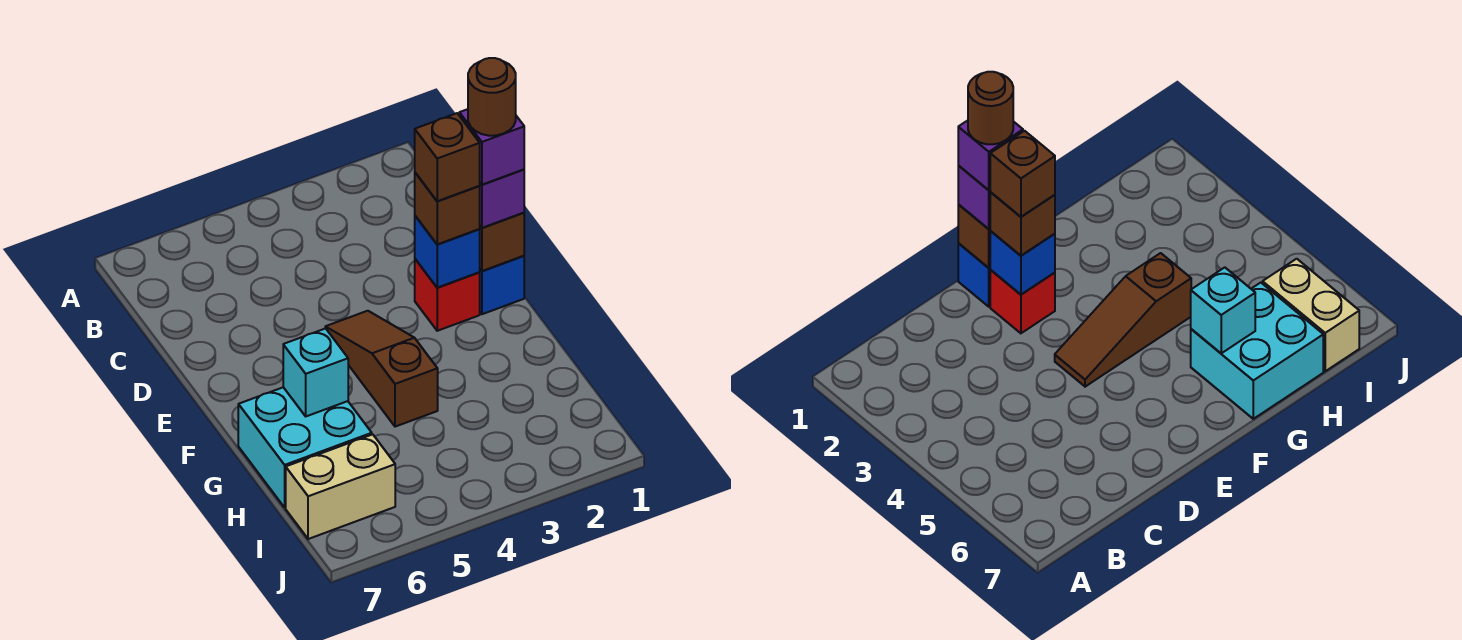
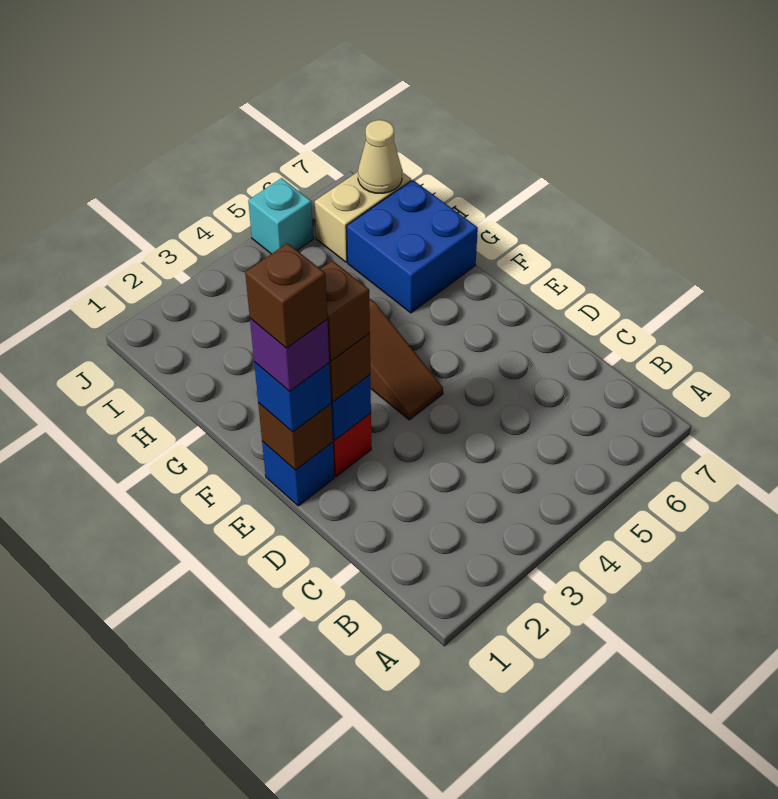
purple 1x1 brick [480,169,524,228] -> blue 1x1 brick [254,362,331,432]
brown 1x1 round brick [468,58,516,136] -> brown 1x1 brick [245,243,327,348]
cyan 2x2 brick [238,387,372,507] -> blue 2x2 brick [347,180,478,313]
cyan 1x1 brick [283,328,348,416] -> cyan 1x1 brick moved to [248,178,313,254]
none -> tan 1x1 cone [358,120,402,193]

